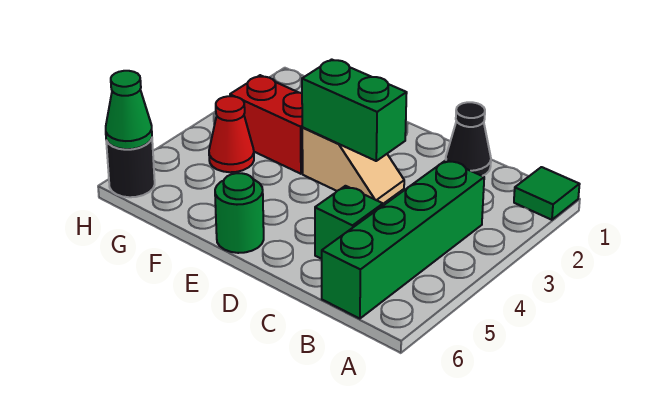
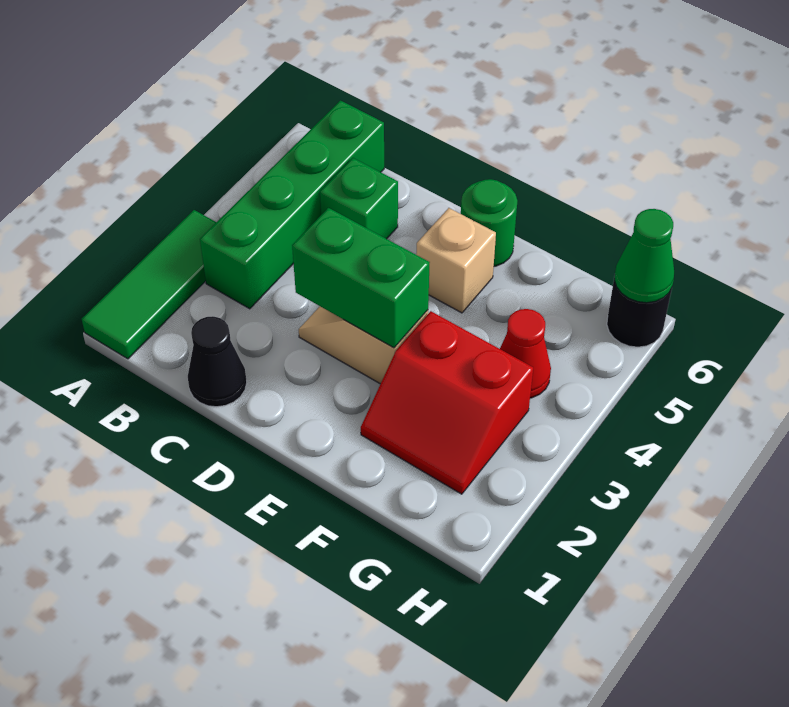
green 1x1 tile [514,167,580,220] -> green 1x3 tile [82,210,216,359]
none -> tan 1x1 brick [416,208,496,313]

